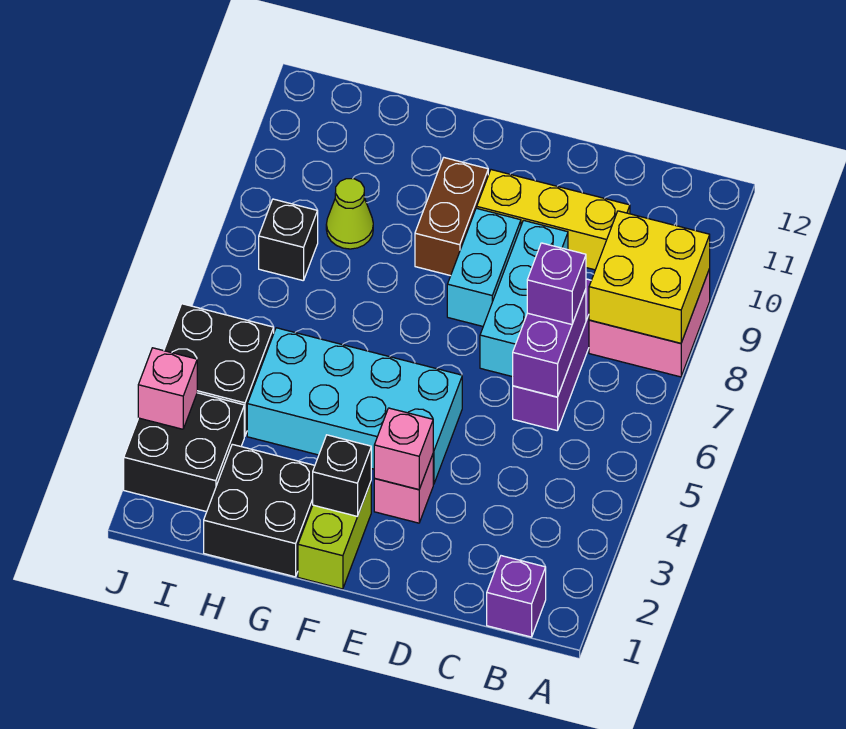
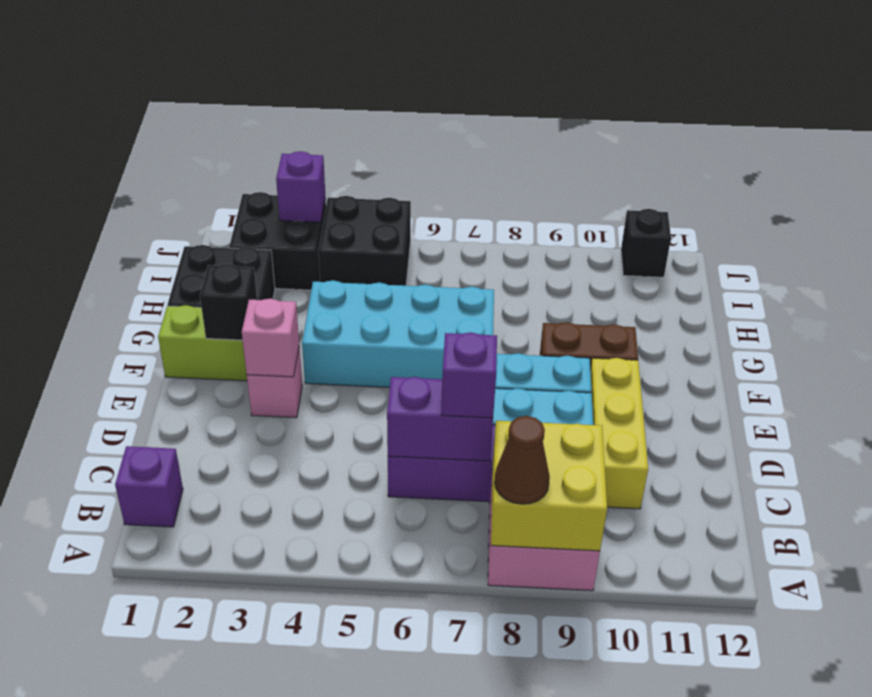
none -> brown 1x1 cone [495,416,550,504]
cyan 2x4 brick [247,328,462,484] -> cyan 2x4 brick turned to [302,280,494,387]
lime 1x1 cone [326,179,373,249] -> none
black 1x1 brick [259,199,318,281] -> black 1x1 brick moved to [621,209,671,277]
pink 1x1 brick [138,348,197,429] -> purple 1x1 brick [276,151,325,222]

